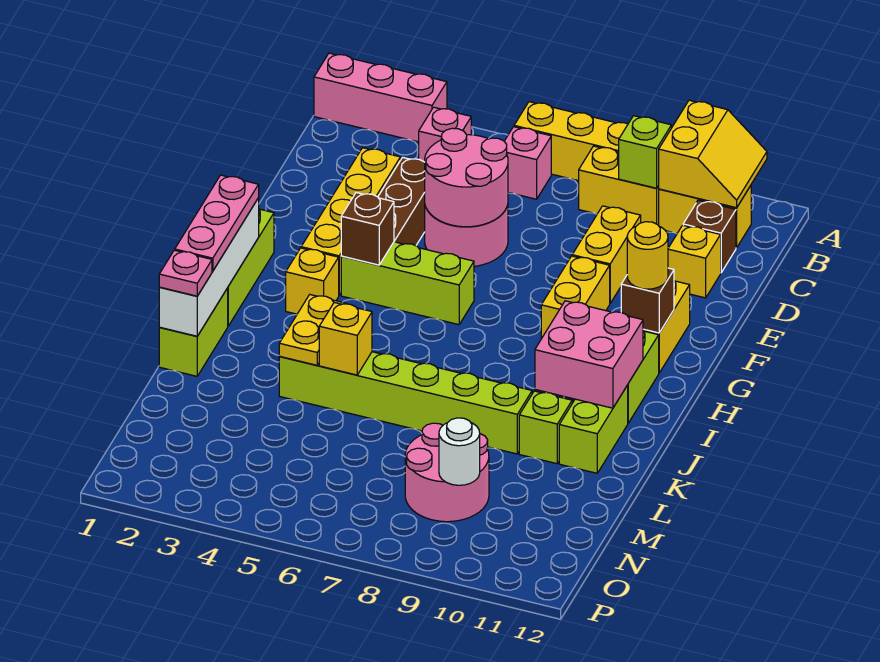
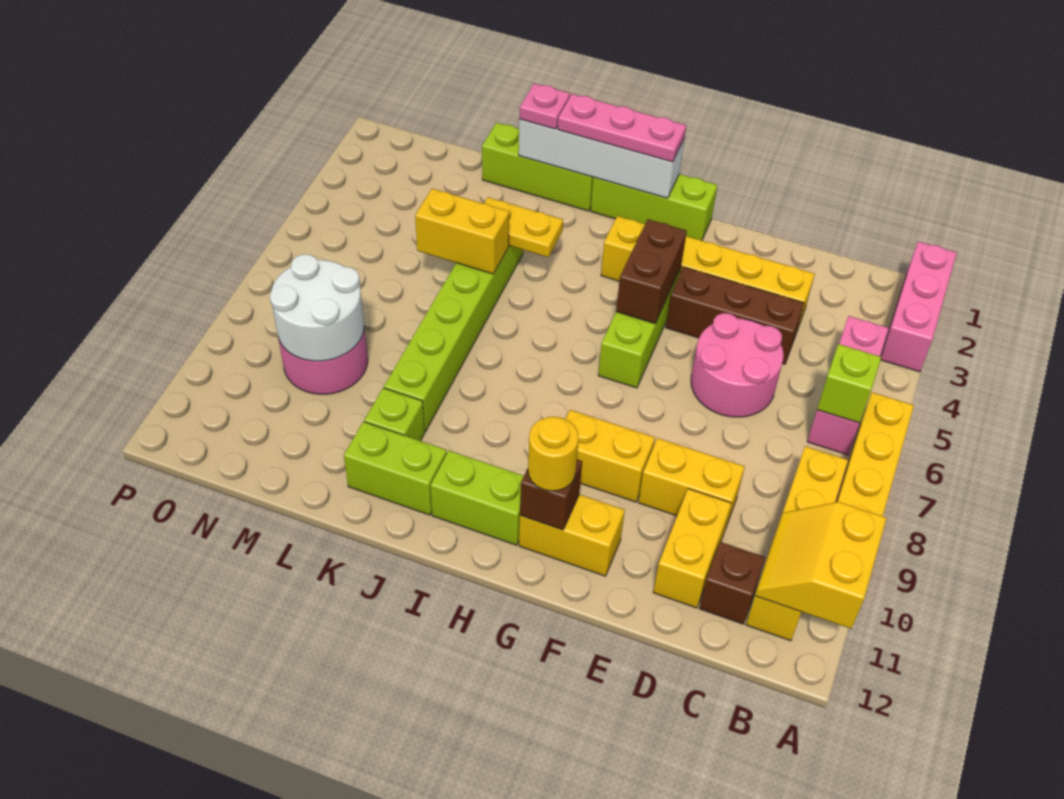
yellow 2x2 slope [659,100,767,208] -> yellow 2x2 slope turned to [755,502,887,629]
lime 1x1 brick [619,116,671,188] -> lime 1x1 brick moved to [817,344,881,423]
pink 2x2 round brick [425,128,508,227] -> none
yellow 1x1 brick [668,225,721,298] -> yellow 1x2 brick [653,489,732,608]
brown 1x1 brick [341,193,394,265] -> brown 1x2 brick [616,219,687,324]
pink 2x2 brick [535,301,643,408] -> none
lime 1x2 brick [159,288,228,376] -> lime 1x3 brick [482,123,593,211]
yellow 1x1 brick [319,302,372,375] -> yellow 1x2 brick [415,189,509,274]
white 1x1 round brick [439,418,480,485] -> white 2x2 round brick [270,254,364,361]

